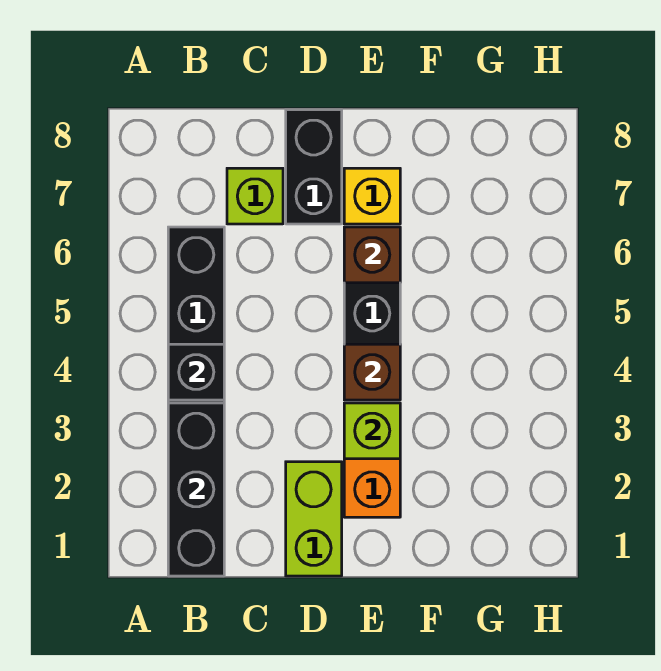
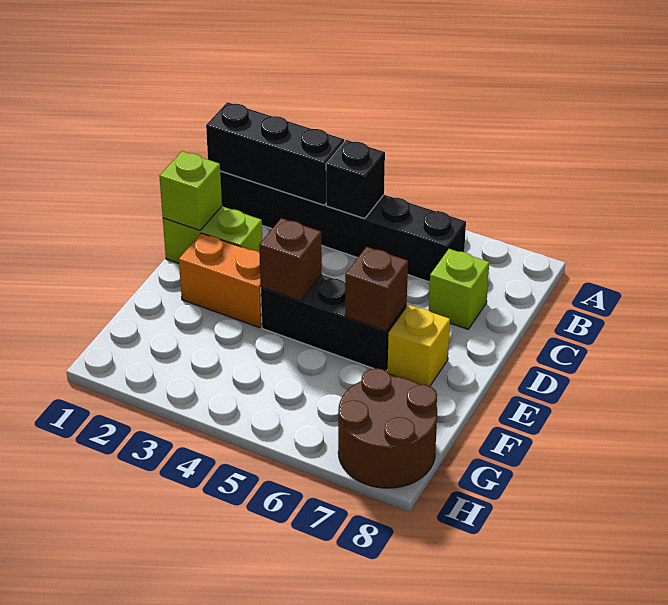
black 1x2 brick [286,110,342,224] -> none
lime 1x1 brick [344,403,400,459] -> lime 1x1 brick moved to [159,151,222,230]
none -> brown 2x2 round brick [338,368,437,488]

